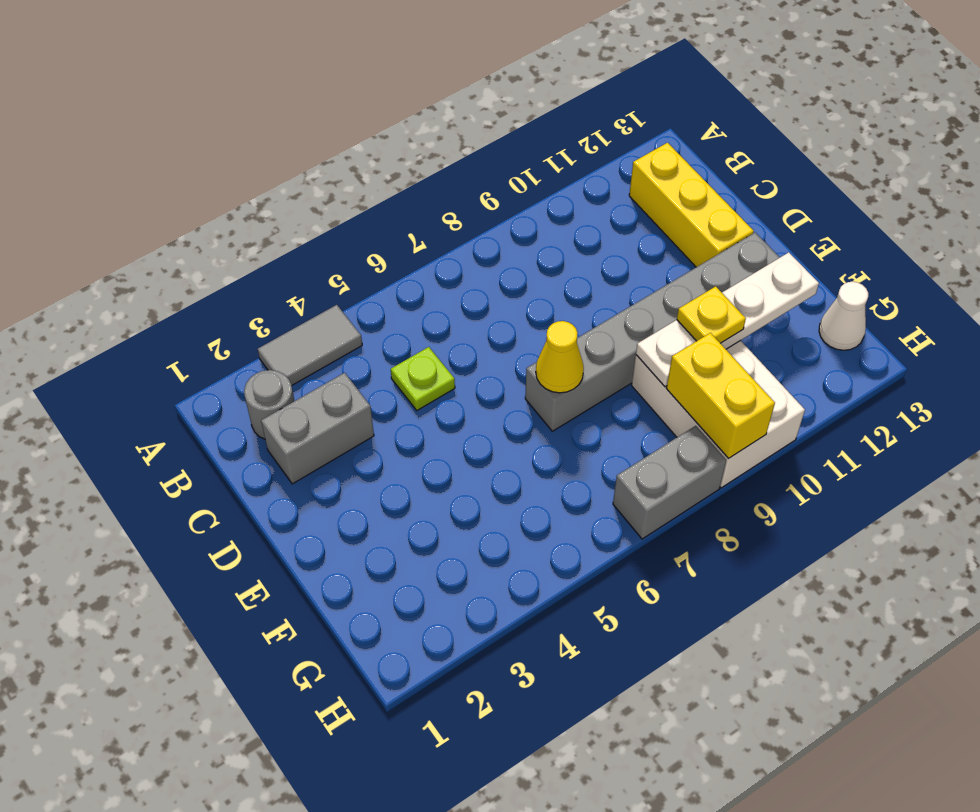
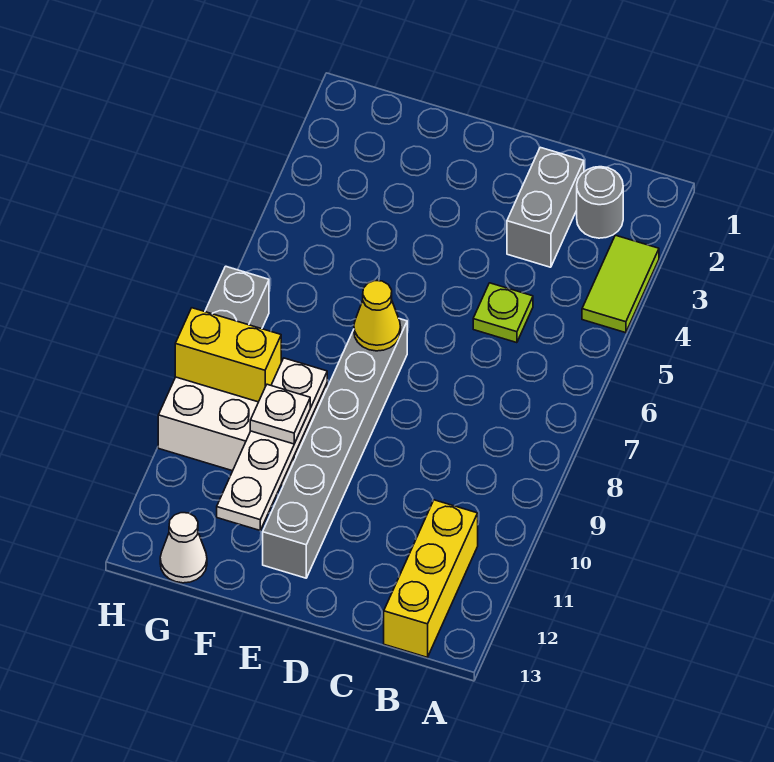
grey 1x2 tile [258,305,362,386] -> lime 1x2 tile [582,235,659,333]
yellow 1x3 brick [629,143,754,267] -> yellow 1x3 brick turned to [384,500,478,657]
yellow 1x1 plate [677,286,746,343] -> white 1x1 plate [250,384,310,444]

